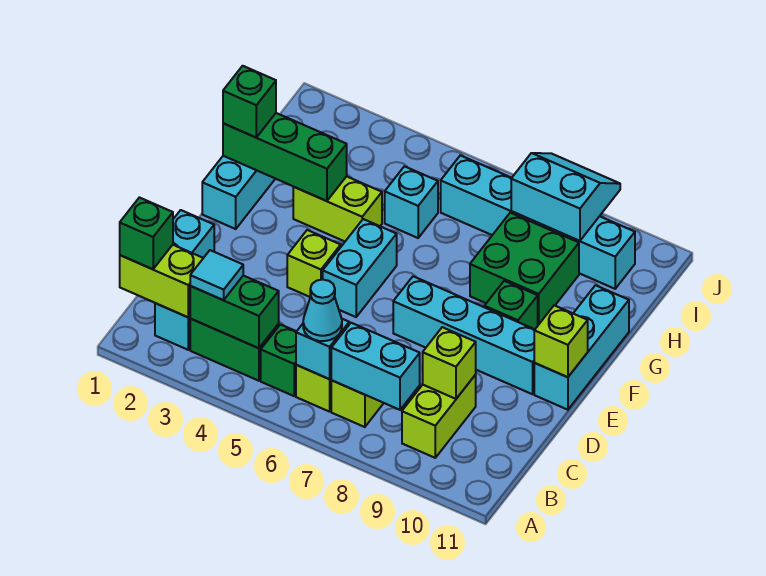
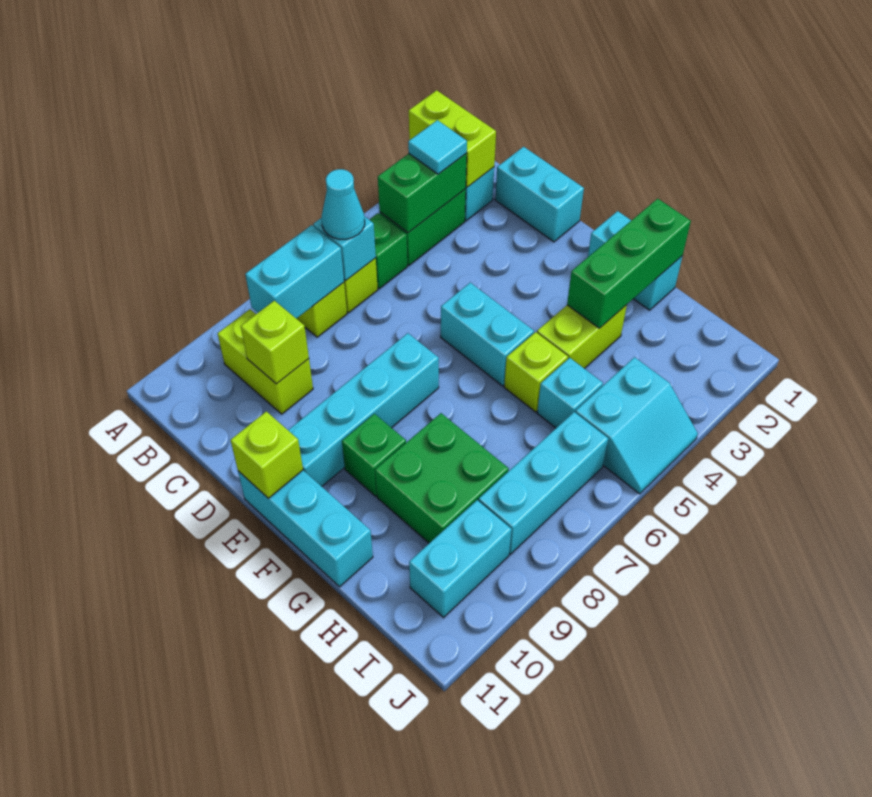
lime 1x2 brick [120,245,203,317] -> lime 1x2 brick turned to [409,90,496,187]
green 1x1 brick [120,197,173,269] -> none
lime 1x1 brick [287,230,341,297] -> lime 1x1 brick moved to [504,332,568,412]
green 1x1 brick [223,66,276,137] -> none
cyan 2x2 slope [511,153,620,241] -> cyan 2x2 slope moved to [575,357,698,494]

